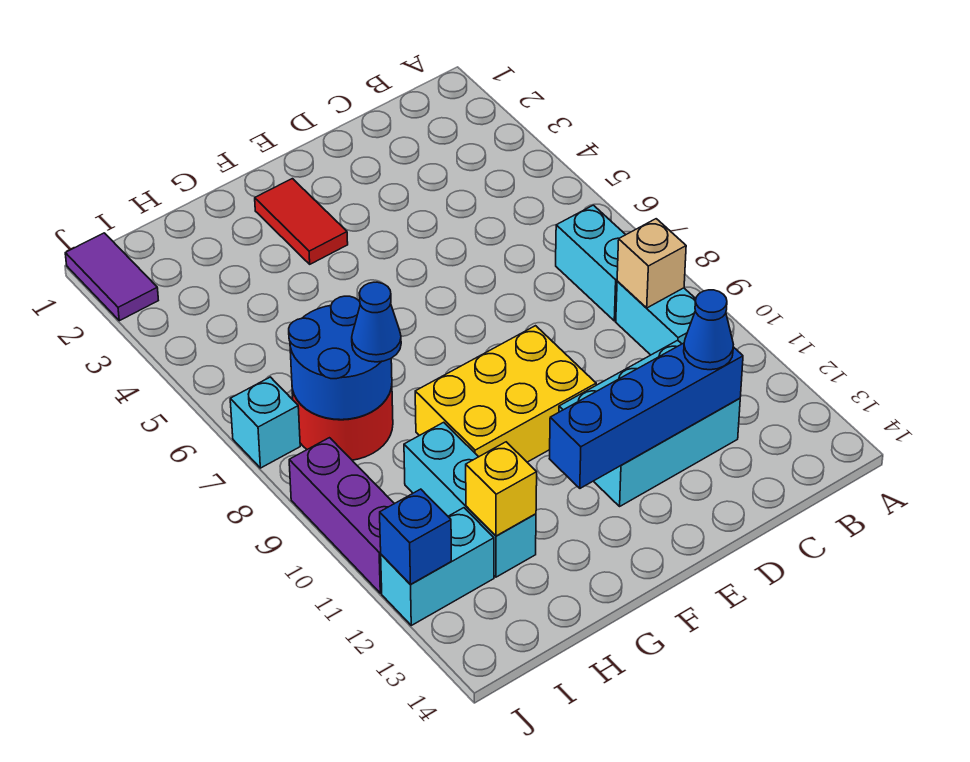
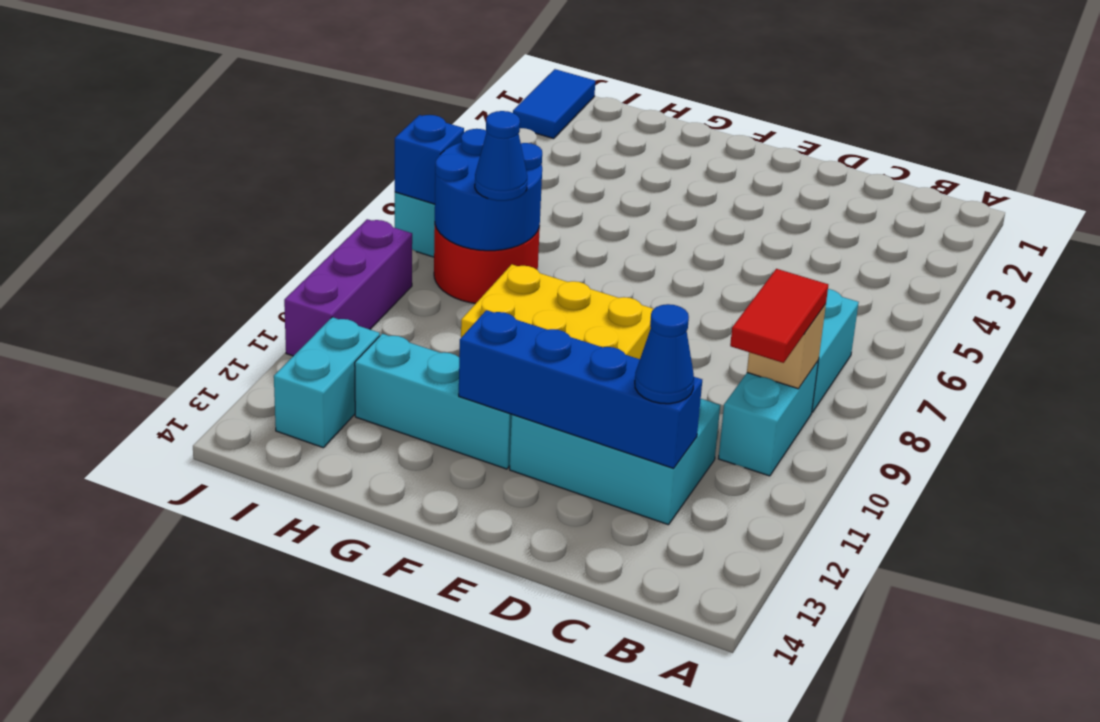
red 1x2 tile [255,179,348,264] -> red 1x2 tile moved to [730,269,828,363]
cyan 1x3 brick [404,422,536,577] -> cyan 1x3 brick turned to [355,334,512,469]
yellow 1x1 brick [466,442,537,536] -> none
cyan 1x2 brick [381,508,494,625] -> cyan 1x2 brick turned to [274,317,380,448]
purple 1x2 tile [65,233,158,321] -> blue 1x2 tile [513,69,595,139]
blue 1x1 brick [380,489,451,584] -> blue 1x1 brick moved to [395,115,464,204]

